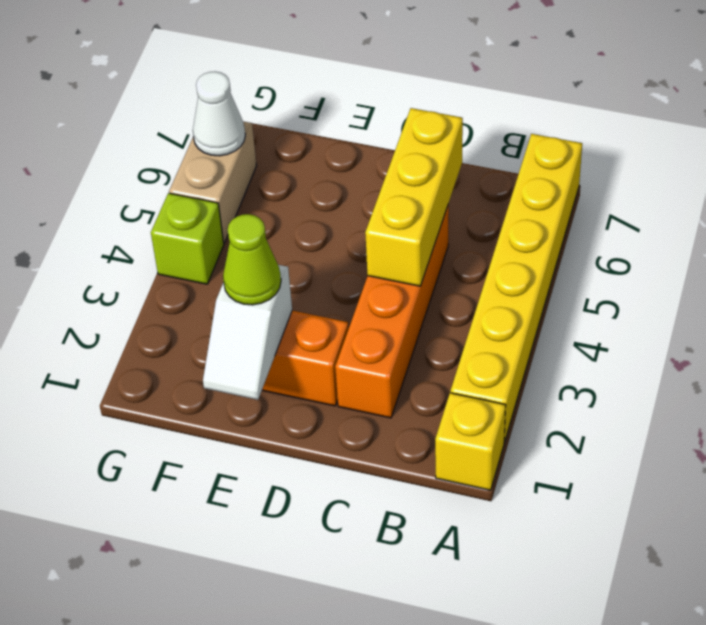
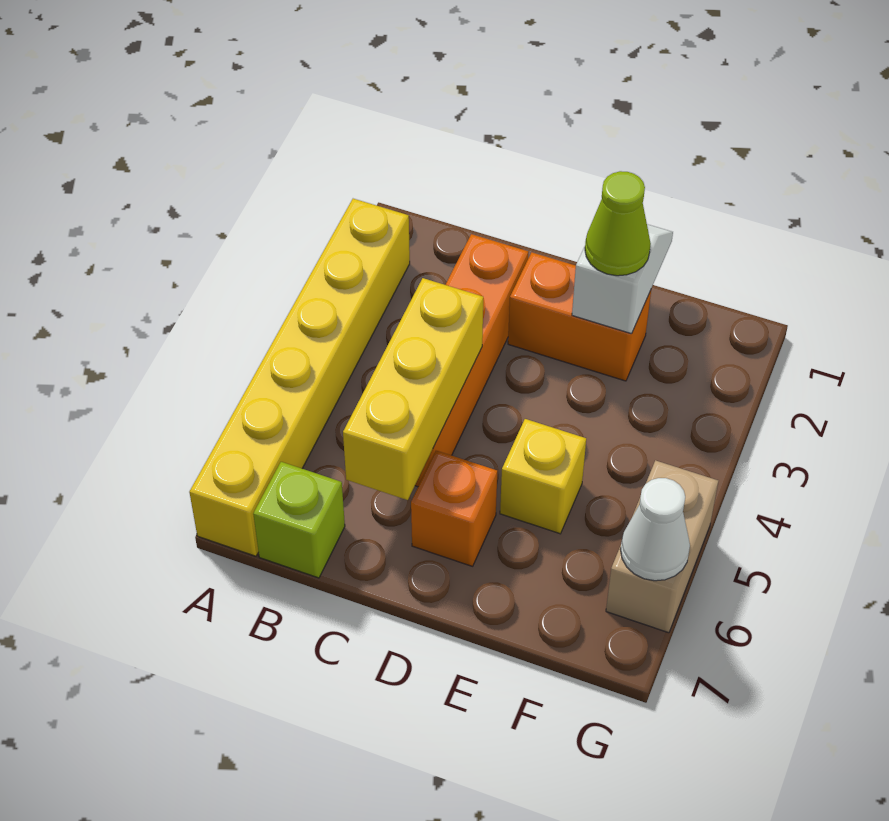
yellow 1x1 brick [435,393,506,490] -> yellow 1x1 brick moved to [500,419,586,534]
none -> orange 1x1 brick [411,451,497,566]
lime 1x1 brick [151,193,224,284] -> lime 1x1 brick moved to [253,462,345,578]

